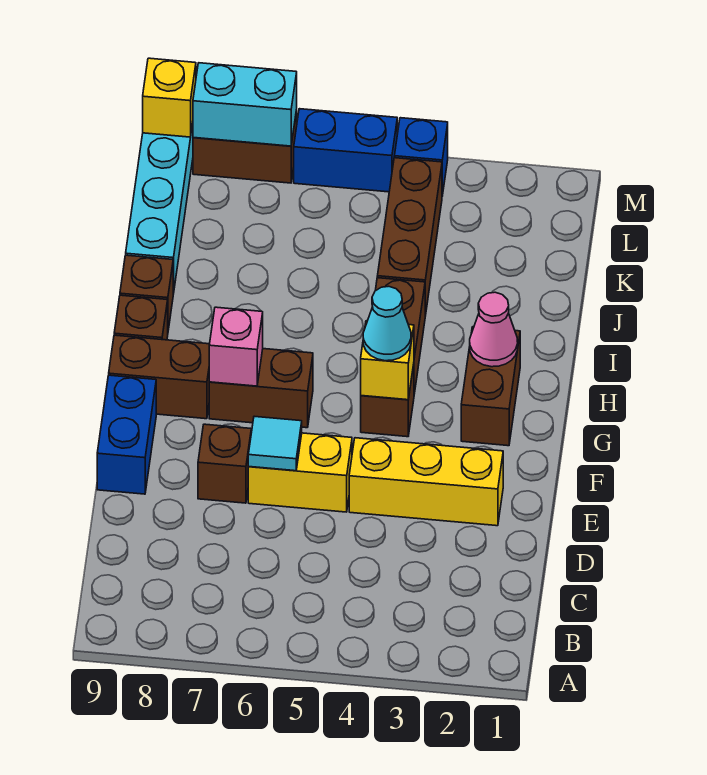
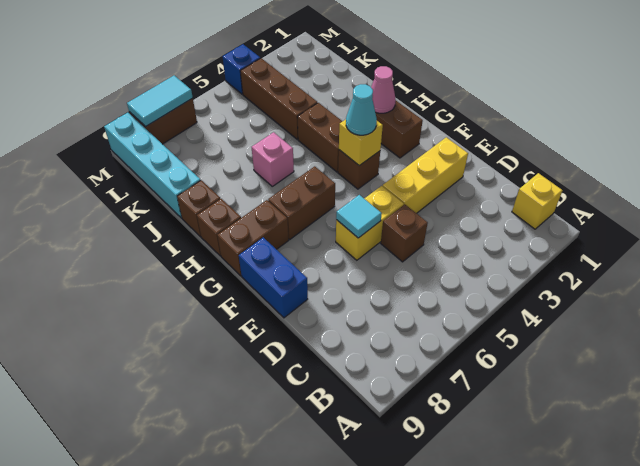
brown 1x1 brick [198,424,251,503] -> brown 1x1 brick moved to [381,204,428,262]
pink 1x1 brick [209,307,263,386] -> pink 1x1 brick moved to [252,132,294,186]
blue 1x2 brick [294,109,397,192] -> none
cyan 1x2 brick [193,63,297,146] -> cyan 1x2 tile [127,75,193,126]
yellow 1x1 brick [143,58,196,137] -> yellow 1x1 brick moved to [512,173,562,229]

